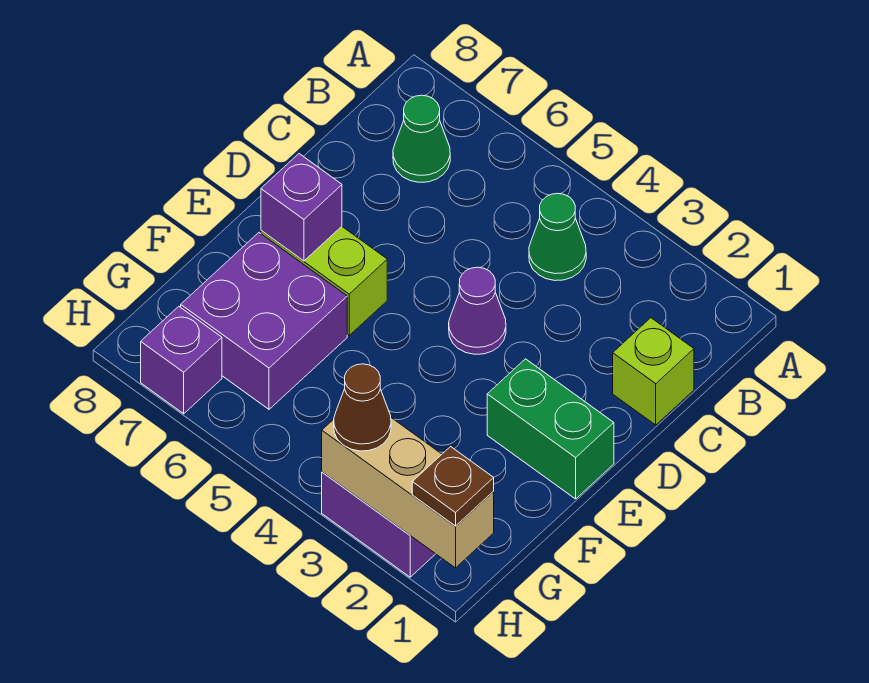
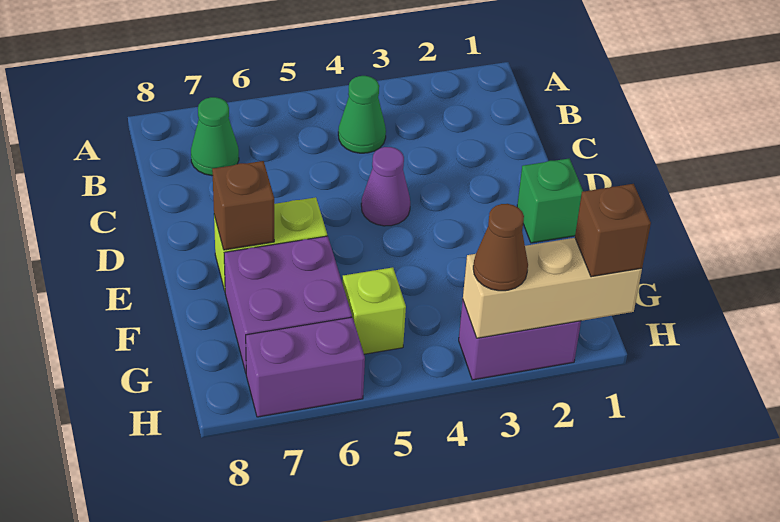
lime 1x1 brick [613,318,694,425] -> lime 1x1 brick moved to [342,267,406,354]
green 1x2 brick [487,359,614,499] -> green 1x1 brick [517,159,583,243]
purple 1x1 brick [261,154,342,261] -> brown 1x1 brick [212,161,274,250]
brown 1x1 plate [412,447,494,526] -> brown 1x1 brick [575,184,651,277]
purple 1x1 brick [141,306,222,414] -> purple 1x2 brick [246,317,365,417]

